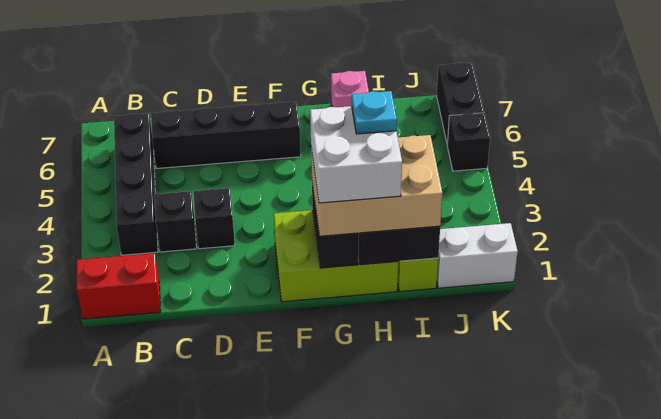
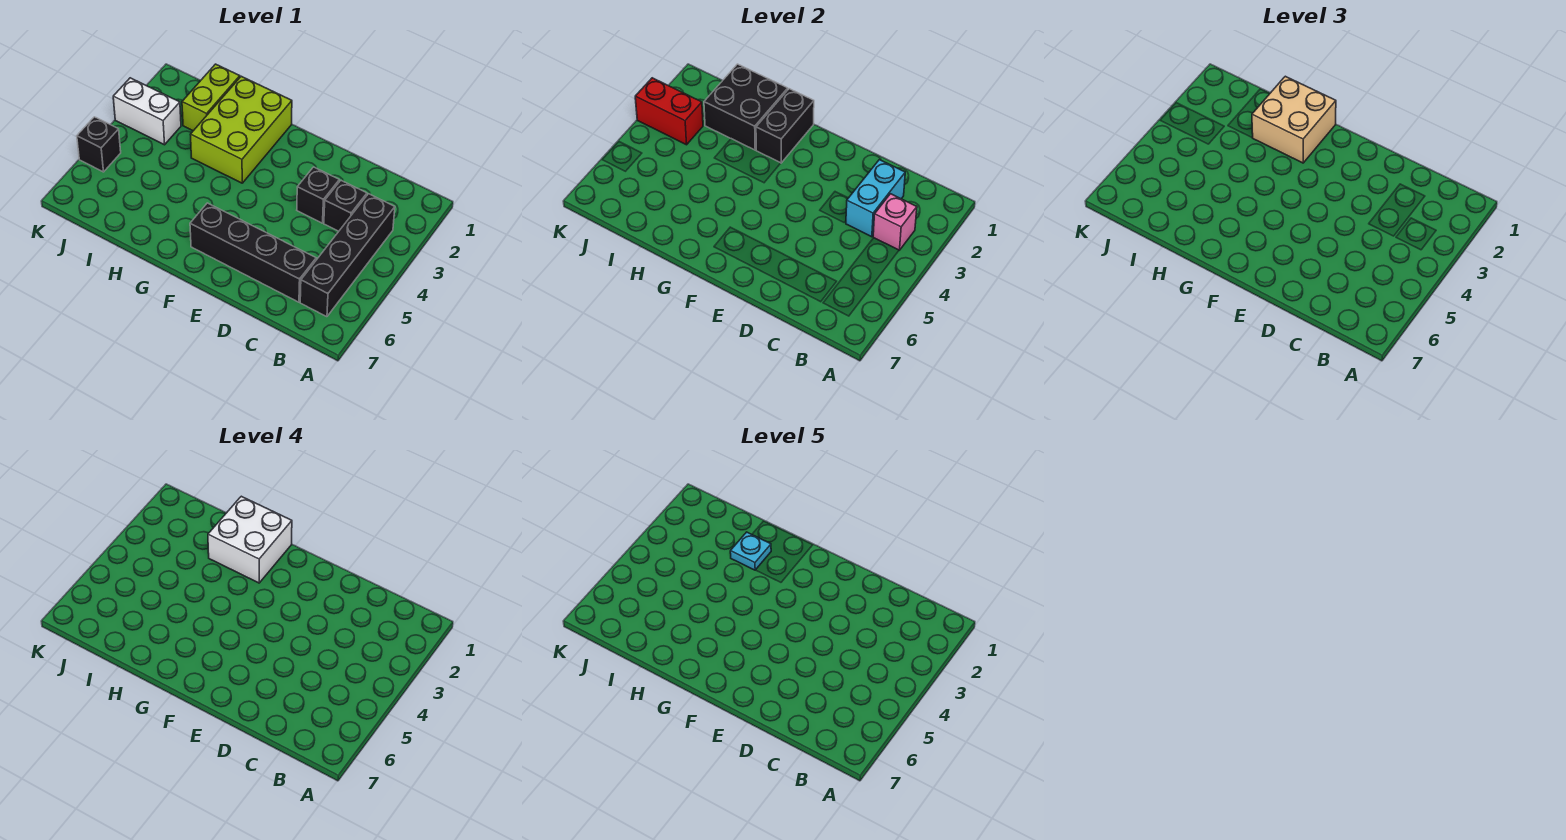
red 1x2 brick [77,253,161,319] -> red 1x2 brick moved to [635,78,703,145]
none -> cyan 1x2 brick [846,160,905,237]
lime 2x3 brick [274,210,398,302] -> lime 2x3 brick turned to [190,76,292,183]
tan 2x3 brick [311,135,443,236] -> tan 2x2 brick [1252,76,1336,163]
pink 1x1 brick [331,71,369,107] -> pink 1x1 brick moved to [873,194,917,250]
white 1x2 brick [437,223,518,288] -> white 1x2 brick moved to [113,78,181,145]
black 1x2 brick [437,62,484,144] -> none

